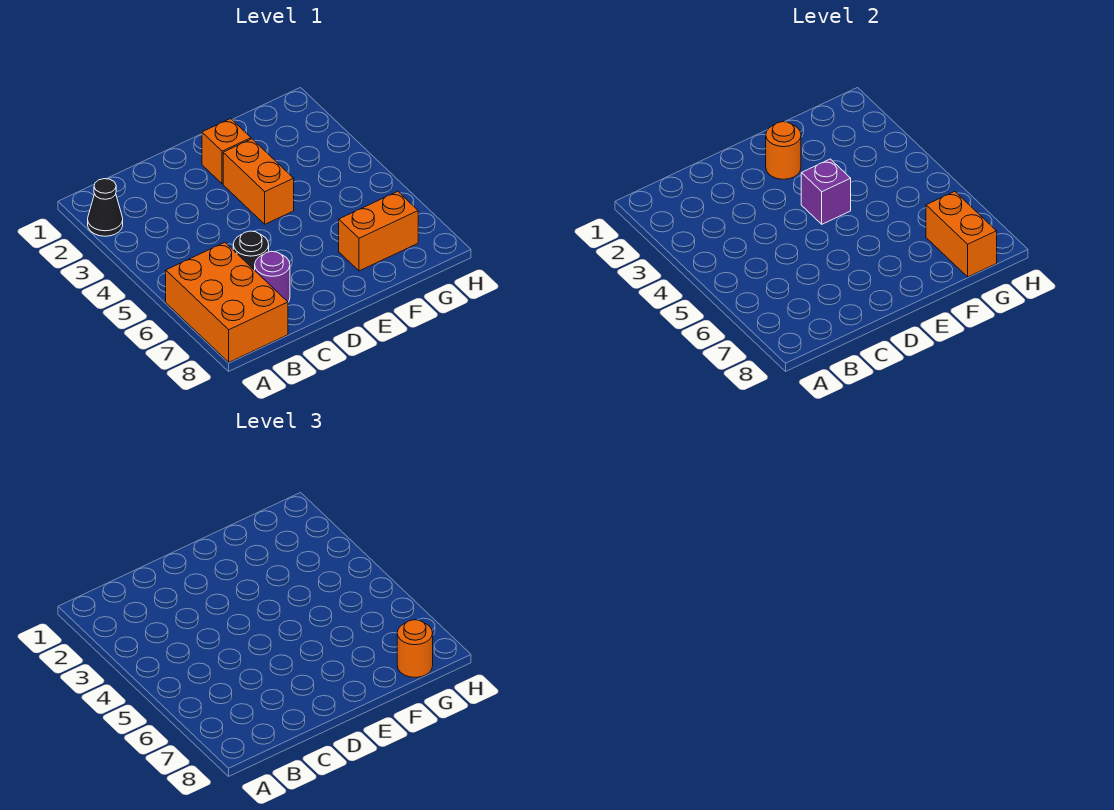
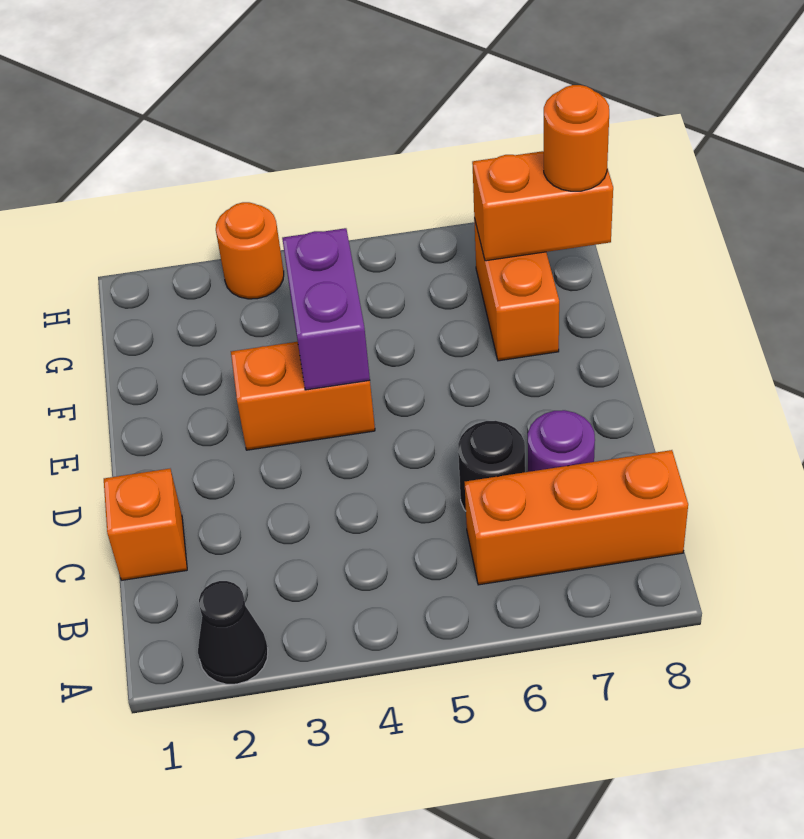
orange 2x3 brick [166,242,288,362] -> orange 1x3 brick [465,450,688,585]
orange 1x1 brick [202,119,251,184] -> orange 1x1 brick moved to [104,469,187,580]
orange 1x1 round brick [766,122,801,179] -> orange 1x1 round brick moved to [216,202,284,299]
purple 1x1 brick [801,159,851,224] -> purple 1x2 brick [282,228,370,390]

